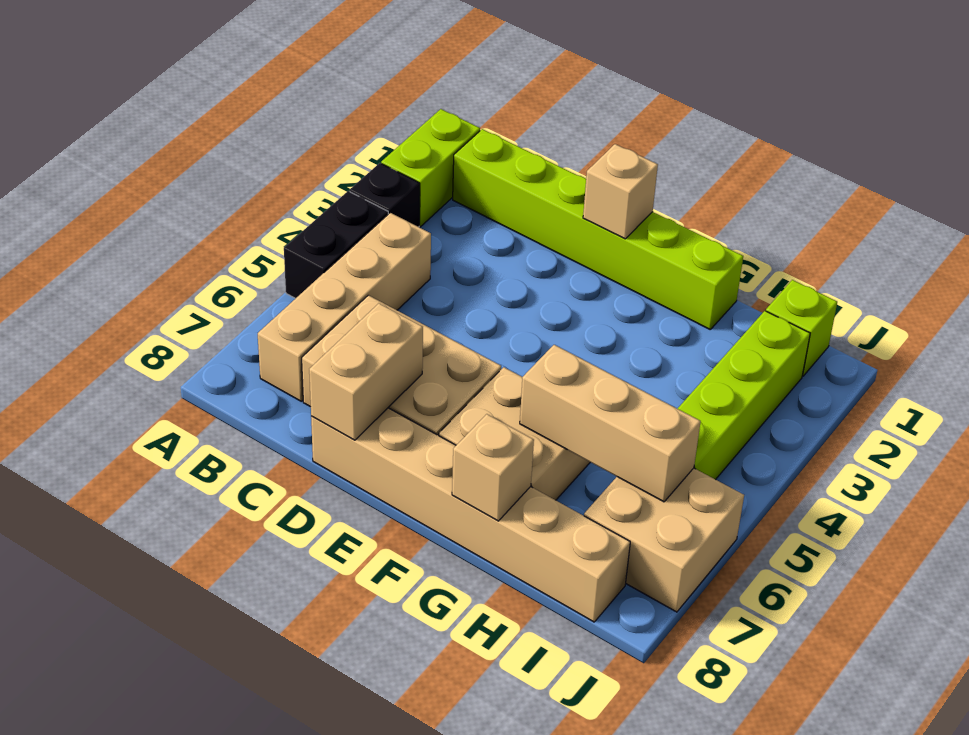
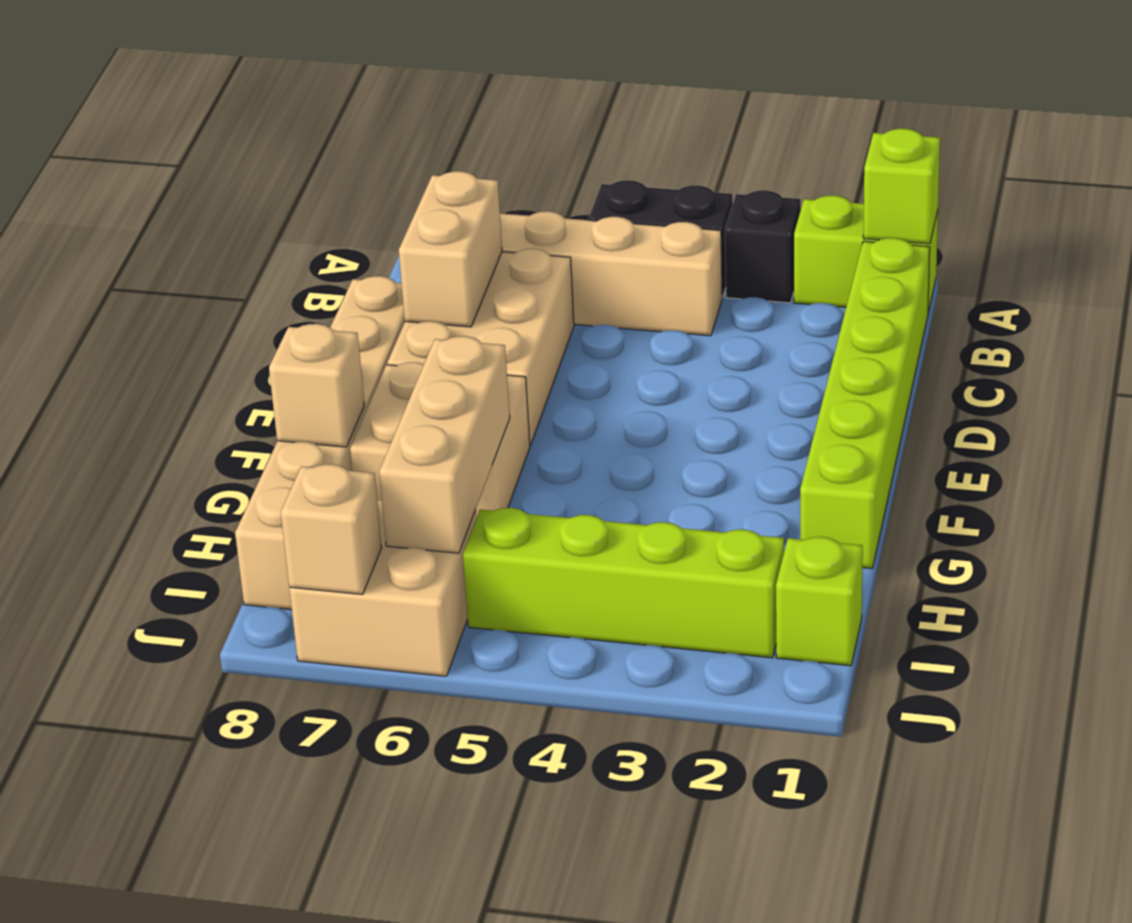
none -> lime 1x1 brick [863,129,940,244]
tan 1x2 brick [309,303,423,440] -> tan 1x2 brick turned to [399,171,502,327]
tan 1x1 brick [583,144,658,239] -> tan 1x1 brick moved to [281,464,382,594]

